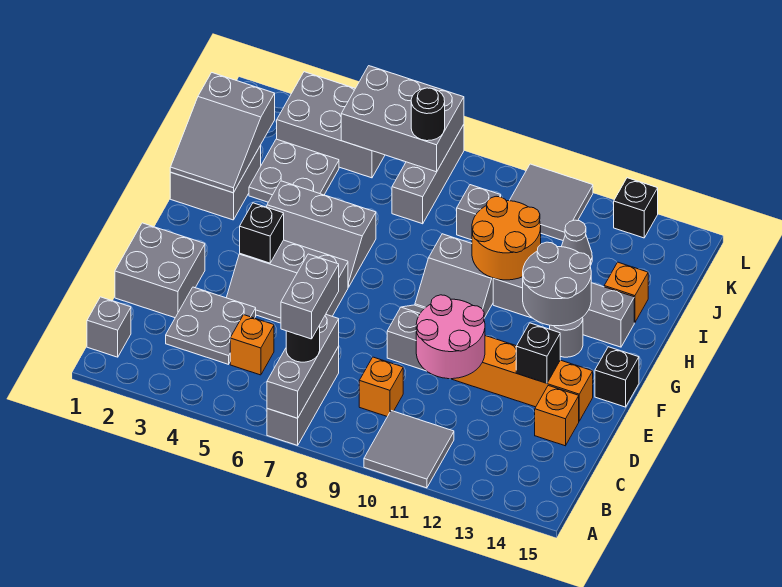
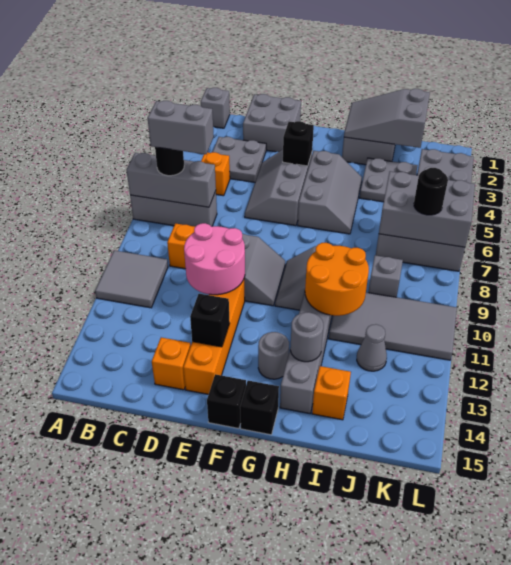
grey 2x3 slope [267,181,376,287] -> grey 2x3 slope turned to [298,151,362,234]
grey 2x2 round brick [523,242,591,326] -> grey 1x1 round brick [290,312,323,362]
grey 2x3 brick [341,66,464,172] -> grey 2x3 brick turned to [379,171,475,247]
grey 2x2 tile [509,164,593,240] -> grey 2x4 tile [329,292,457,360]
black 1x1 brick [614,178,658,238] -> black 1x1 brick moved to [240,381,279,435]

